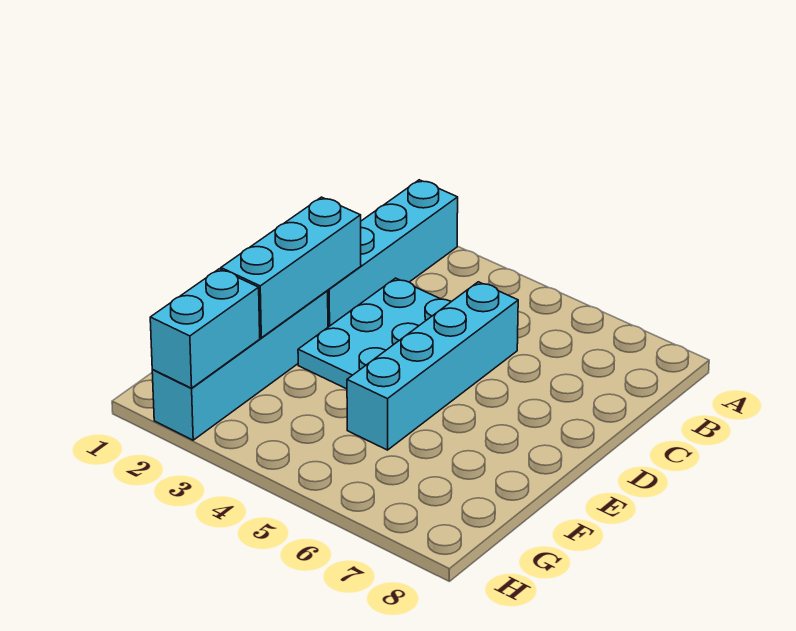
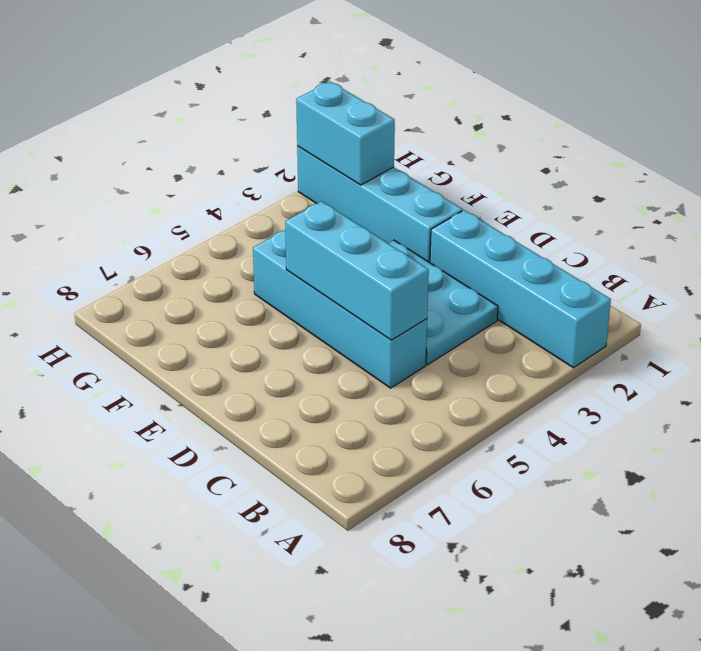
cyan 1x3 brick [221,197,361,338] -> cyan 1x3 brick moved to [285,201,429,340]

